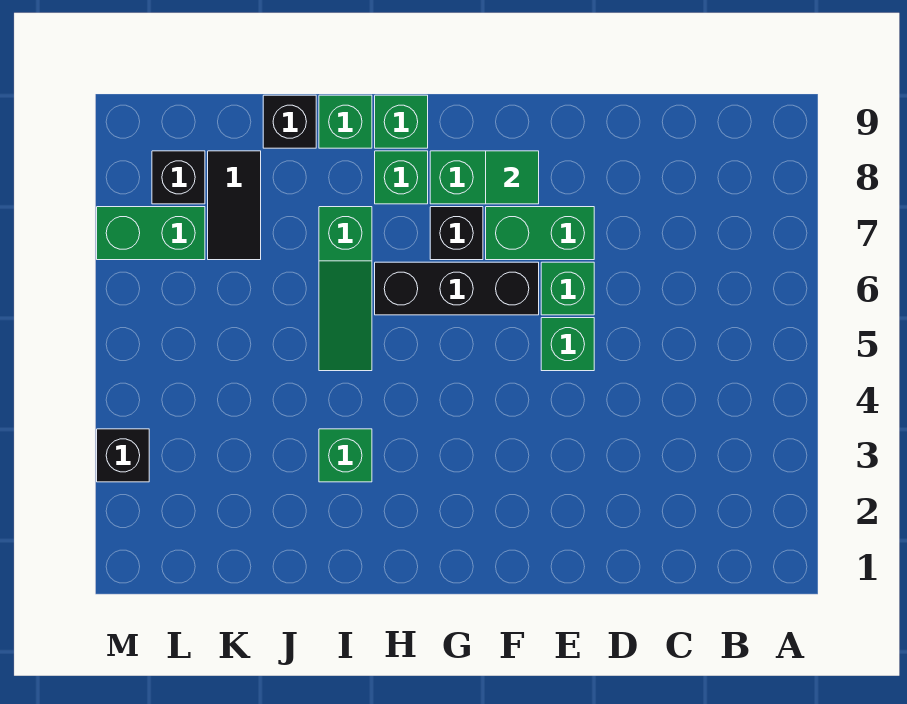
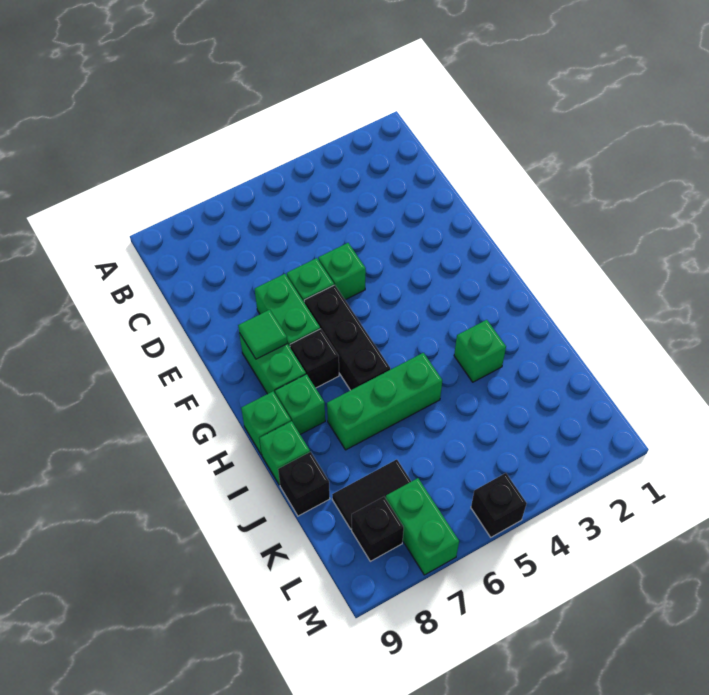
green 1x3 slope [319,207,372,371] -> green 1x3 brick [327,353,442,450]
black 1x1 brick [97,429,149,482] -> black 1x1 brick moved to [471,473,527,537]

